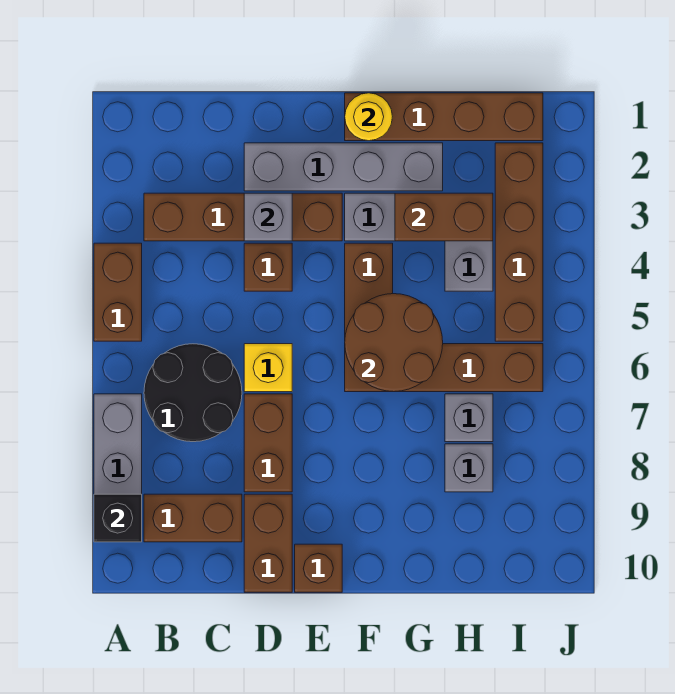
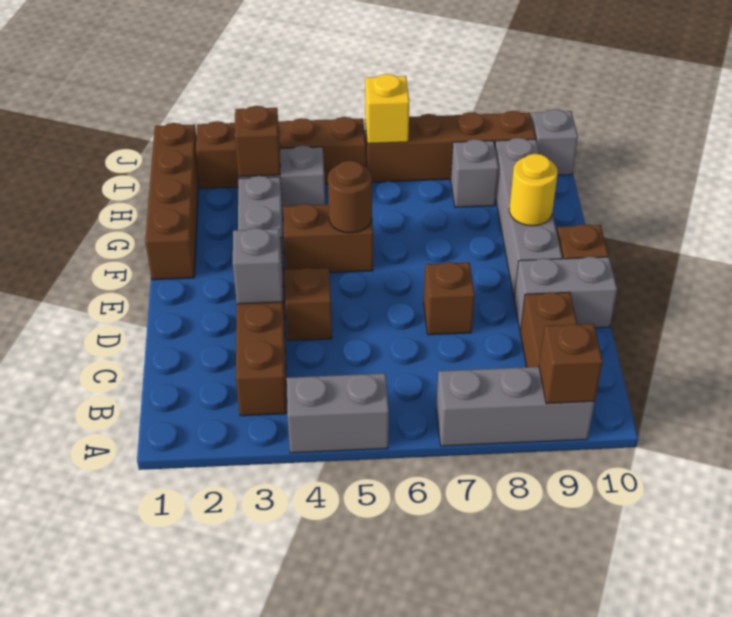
brown 1x2 brick [94,243,142,341] -> grey 1x2 brick [287,373,389,453]
black 1x1 brick [94,494,142,542] -> brown 1x1 brick [539,324,603,404]
black 2x2 round brick [144,344,242,442] -> none
grey 1x4 brick [244,143,443,191] -> grey 1x4 brick moved to [495,138,562,296]
yellow 1x1 brick [244,344,292,392] -> yellow 1x1 brick moved to [365,74,409,144]
brown 1x2 brick [244,394,292,492] -> brown 1x1 brick [424,262,475,335]
brown 1x2 brick [244,494,292,592] -> grey 1x2 brick [514,257,617,330]
yellow 1x1 round brick [345,93,392,141] -> yellow 1x1 round brick moved to [509,154,558,226]
brown 2x2 round brick [345,294,443,392] -> brown 1x1 round brick [328,161,372,233]
brown 1x4 brick [345,344,543,392] -> brown 1x4 brick turned to [365,111,536,182]
brown 1x2 brick [395,193,493,241] -> brown 1x1 brick [235,106,280,177]
grey 1x1 brick [445,394,493,442] -> grey 1x1 brick moved to [531,109,578,175]

